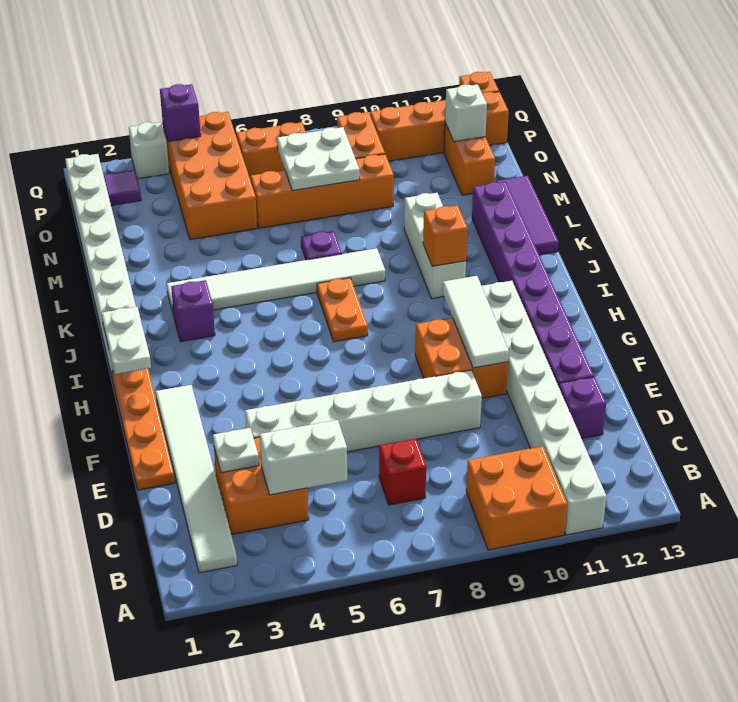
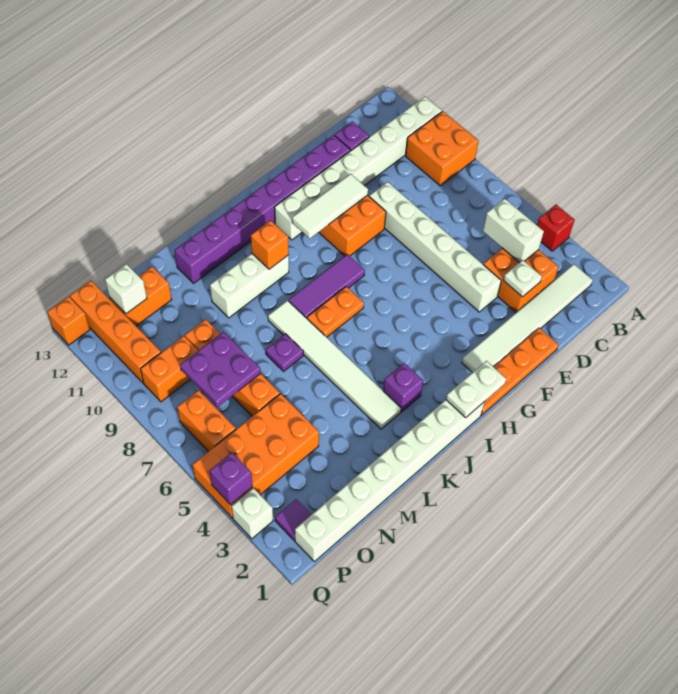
red 1x1 brick [379,439,426,505] -> red 1x1 brick moved to [537,205,575,251]
purple 1x3 tile [496,176,558,255] -> purple 1x3 tile moved to [289,254,365,318]
white 2x2 plate [277,127,360,191] -> purple 2x2 plate [180,332,261,407]

